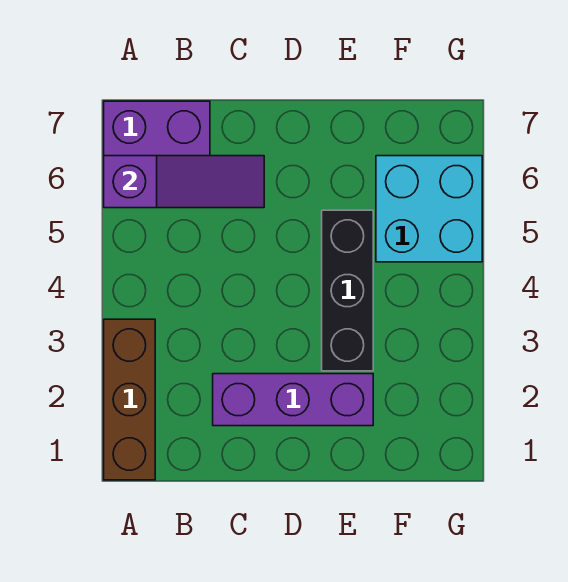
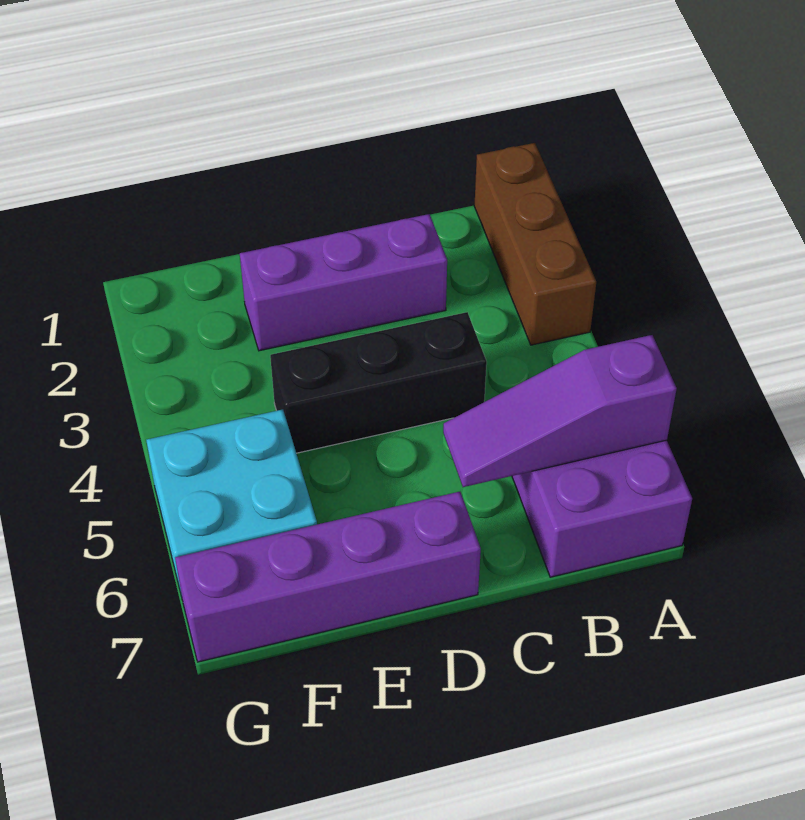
none -> purple 1x4 brick [175,492,481,662]
black 1x3 brick [322,210,373,371] -> black 1x3 brick turned to [270,312,487,453]

